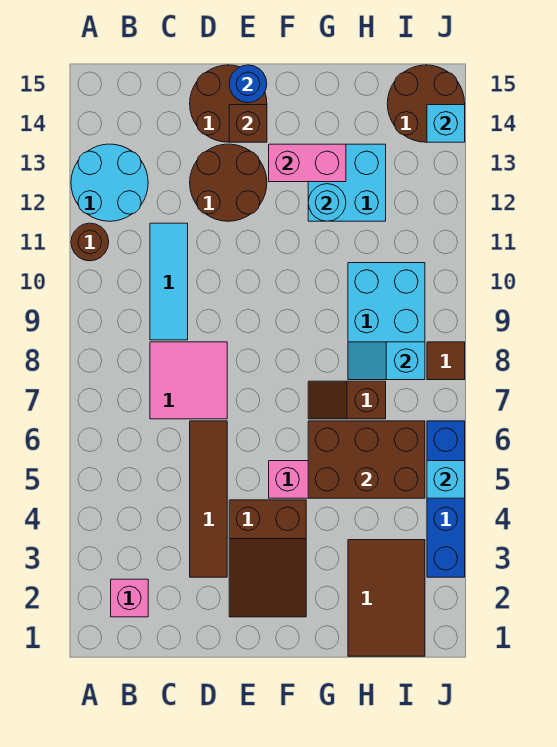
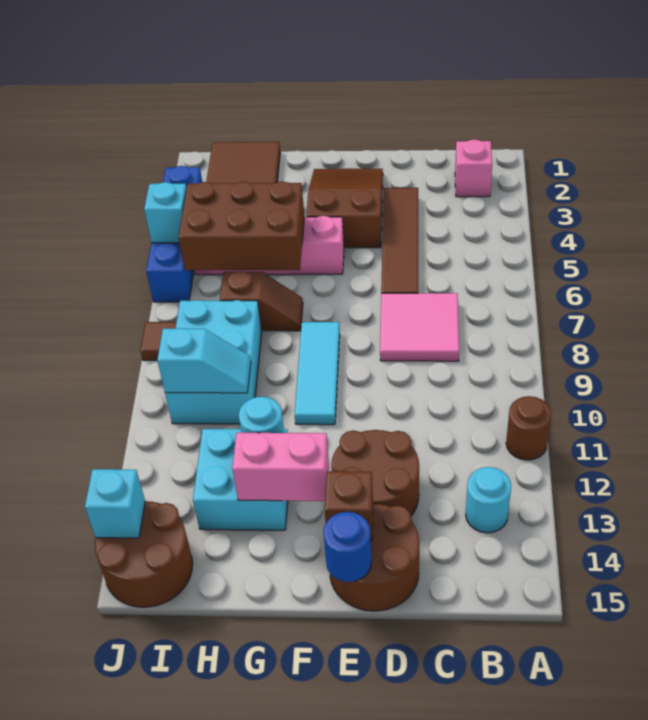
cyan 2x2 round brick [71,144,148,221] -> cyan 1x1 round brick [466,467,511,533]
cyan 1x3 tile [150,223,188,340] -> cyan 1x3 tile moved to [295,322,340,425]
cyan 1x2 slope [348,342,425,380] -> cyan 1x2 slope moved to [157,328,251,393]

